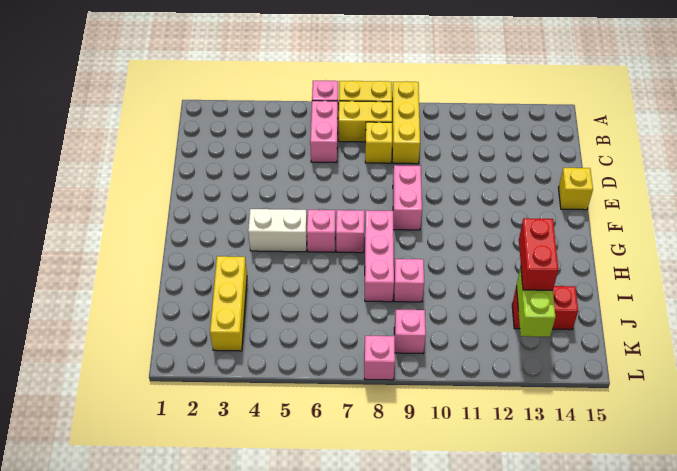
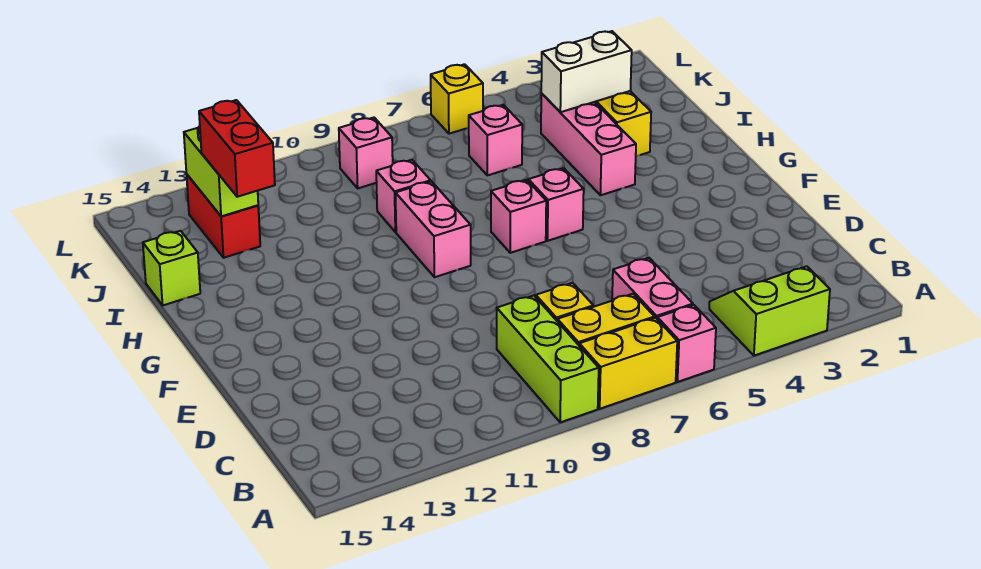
none -> lime 2x2 slope [709,266,830,356]
yellow 1x3 brick [392,81,420,164] -> lime 1x3 brick [497,296,599,422]
pink 1x2 brick [393,165,422,230] -> pink 1x2 brick moved to [396,181,471,277]
yellow 1x1 brick [559,168,593,210] -> yellow 1x1 brick moved to [431,64,483,134]
white 1x2 brick [248,209,307,252] -> white 1x2 brick moved to [541,31,632,112]
pink 1x3 brick [365,210,394,302] -> pink 1x3 brick moved to [541,93,636,195]
none -> lime 1x1 brick [143,231,200,305]
red 1x2 brick [512,286,578,330] -> red 1x2 brick turned to [186,174,260,258]
pink 1x1 brick [364,336,395,380] -> pink 1x1 brick moved to [469,105,522,175]

